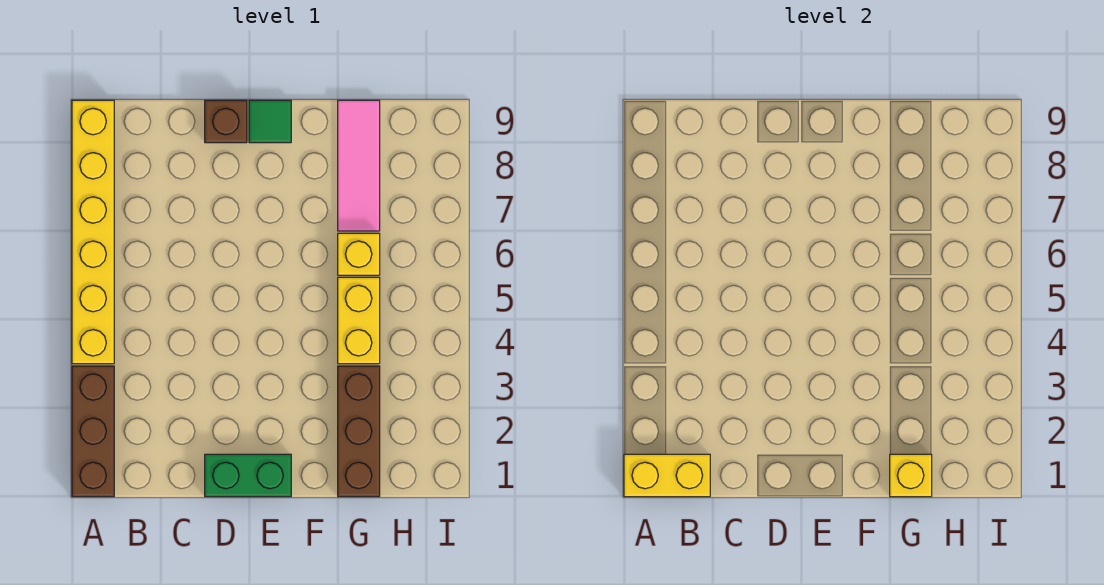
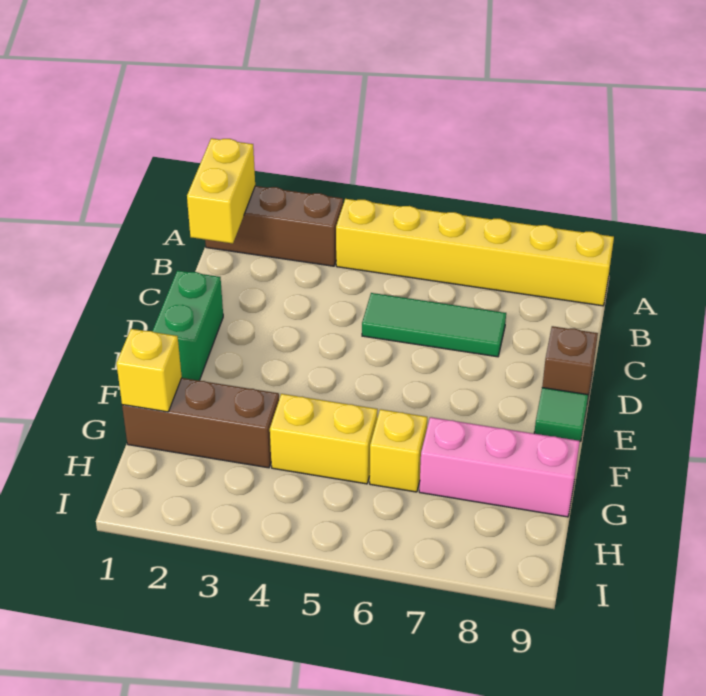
none -> green 1x3 tile [362,293,506,357]
pink 1x3 tile [338,100,380,231] -> pink 1x3 brick [419,417,580,517]

